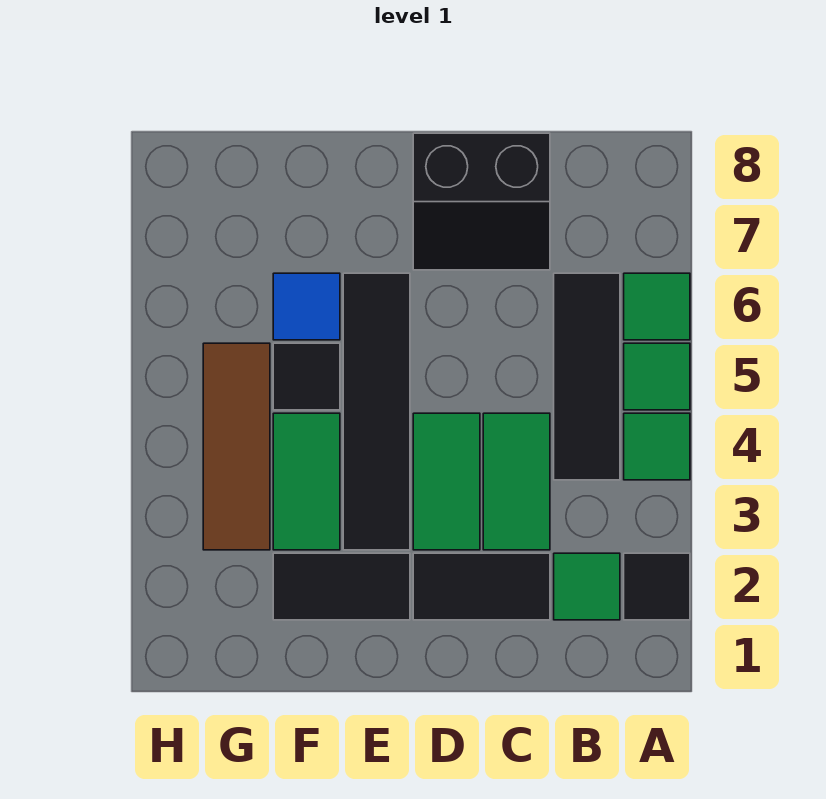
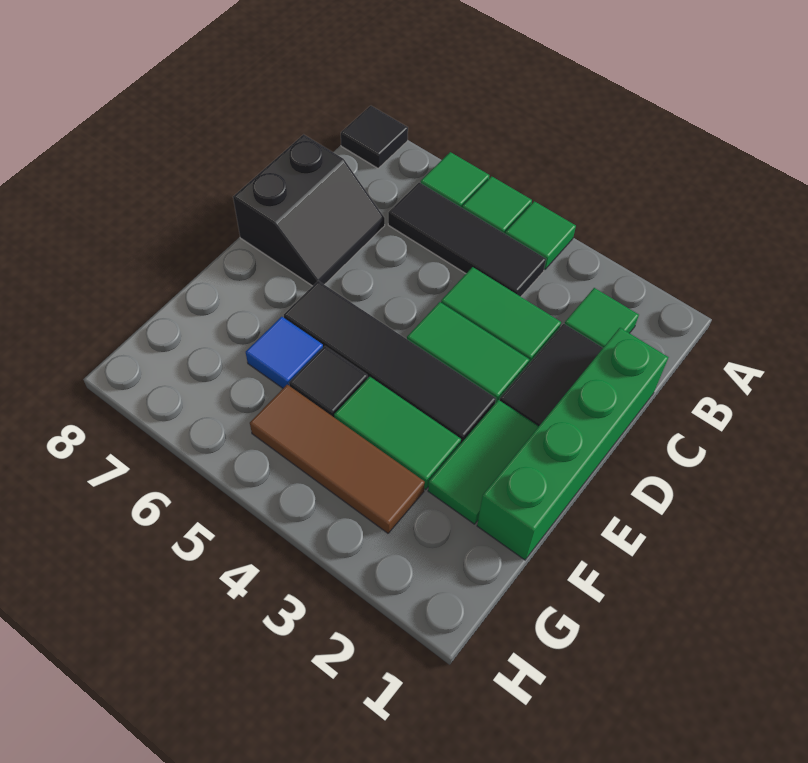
black 1x1 tile [624,553,690,620] -> black 1x1 tile moved to [341,106,408,168]
none -> green 1x4 brick [477,328,668,560]
black 1x2 tile [273,553,410,620] -> green 1x2 tile [428,400,539,524]

